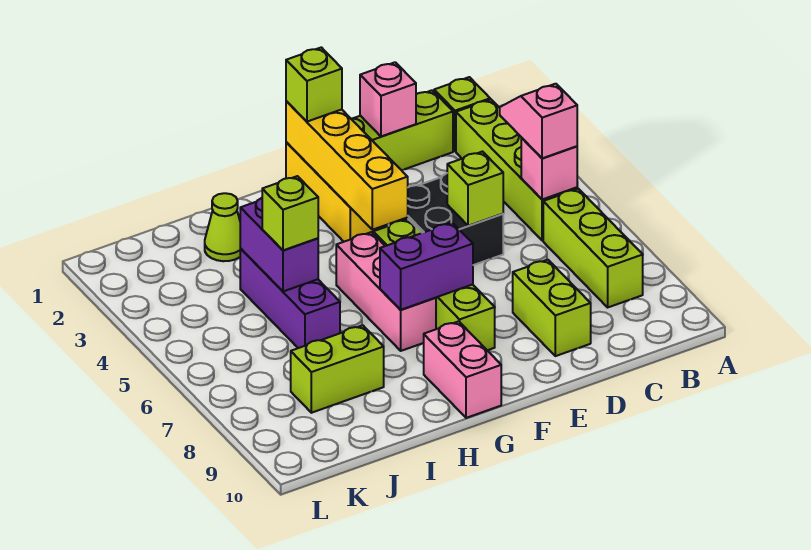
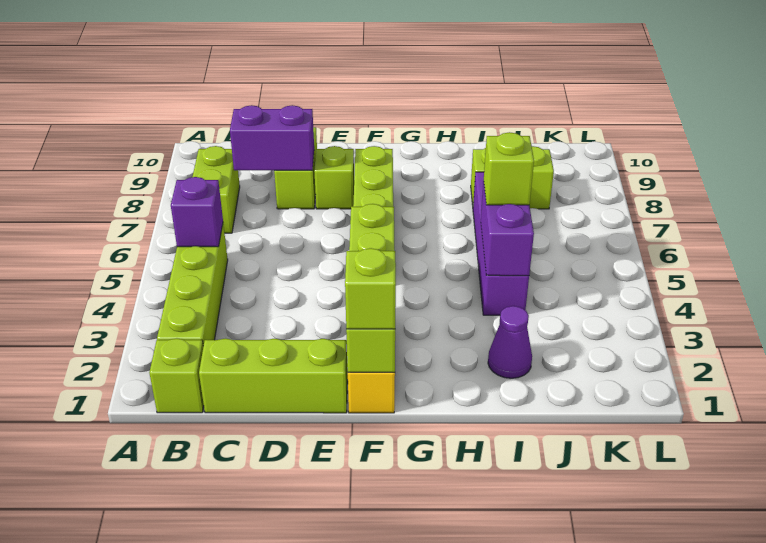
pink 1x2 slope [500,84,577,158] -> none
pink 1x1 brick [521,138,577,199] -> purple 1x1 brick [171,177,223,247]
lime 1x3 brick [543,189,643,307] -> lime 1x2 brick [193,146,240,233]
pink 1x1 brick [360,62,416,136] -> none
black 2x2 brick [389,173,503,265] -> none
lime 1x1 brick [447,152,503,226] -> lime 1x1 brick moved to [314,146,354,209]
yellow 1x4 brick [286,101,408,230] -> lime 1x4 brick [346,204,395,372]
purple 1x2 brick [380,222,473,310] -> purple 1x2 brick moved to [230,105,314,171]
pink 1x3 brick [336,232,436,351] -> none
pink 1x2 brick [424,321,501,418] -> none
lime 1x1 cone [205,193,241,261] -> purple 1x1 cone [488,306,532,378]
purple 1x3 brick [240,249,340,348] -> purple 1x4 brick [473,172,529,315]

